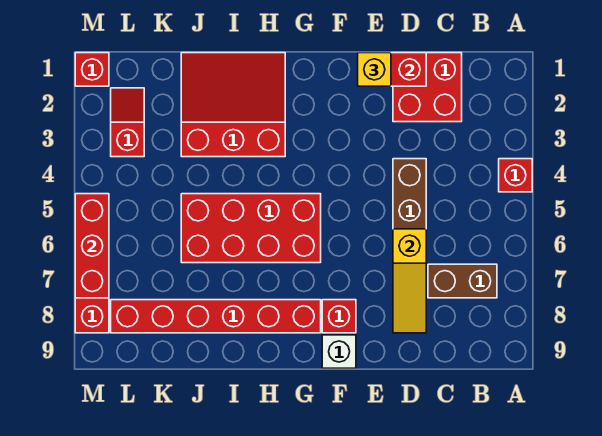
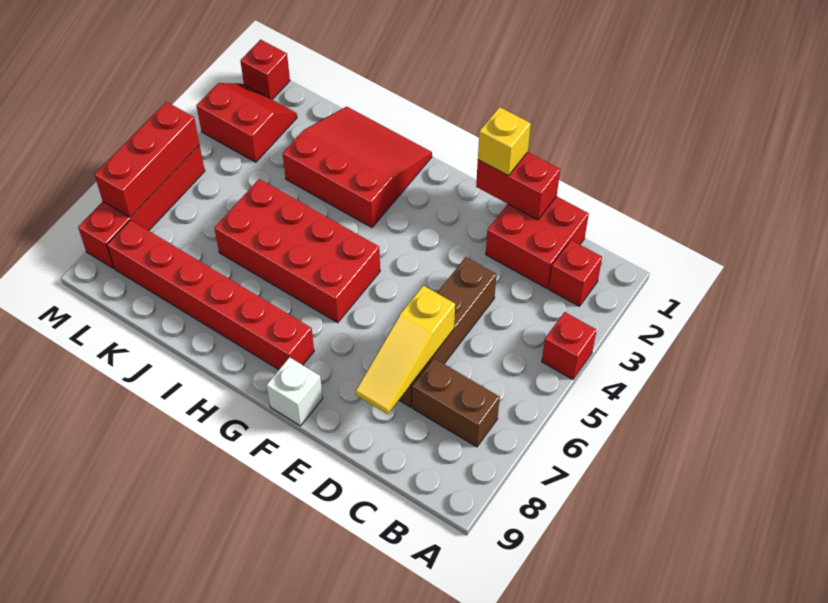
red 1x1 brick [322,300,356,333] -> red 1x1 brick moved to [549,240,602,306]
red 1x2 slope [111,88,144,157] -> red 2x2 slope [196,83,297,162]

